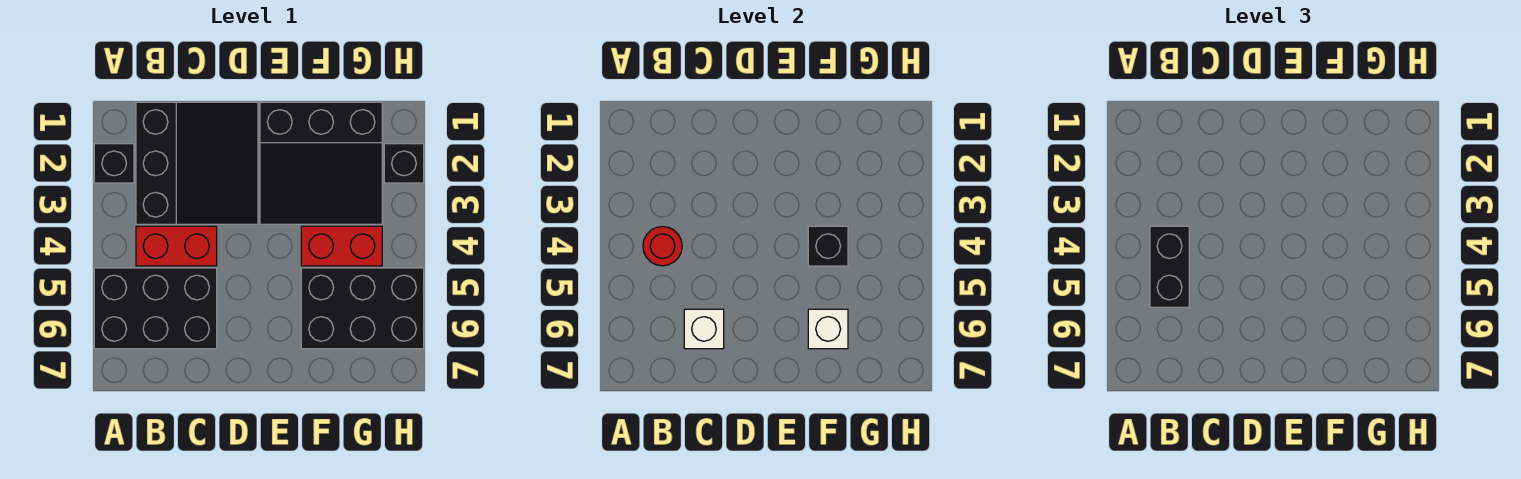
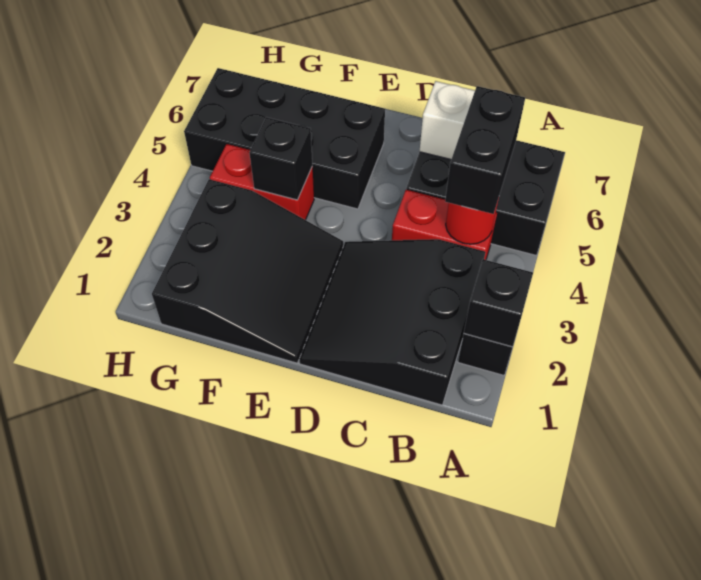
black 3x3 slope [260,102,382,224] -> black 3x3 slope turned to [152,179,343,363]
black 2x3 brick [301,268,424,349] -> black 2x4 brick [184,68,385,209]
white 1x1 brick [808,309,848,349] -> none
black 1x1 brick [384,144,424,183] -> black 1x1 brick moved to [464,259,533,347]

